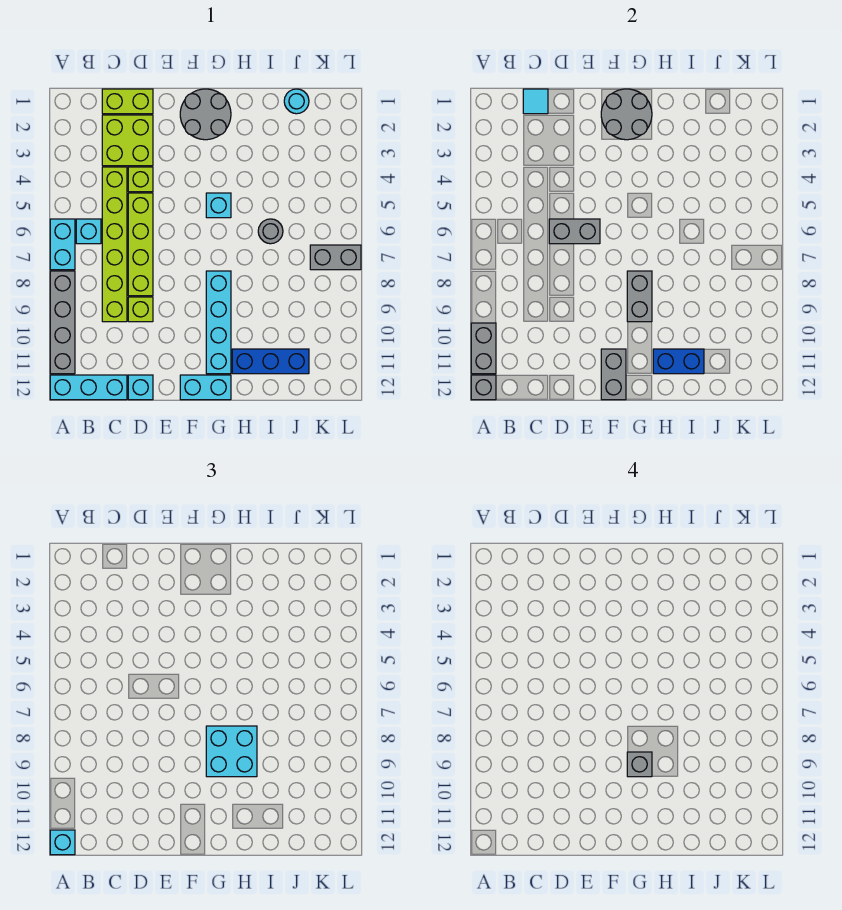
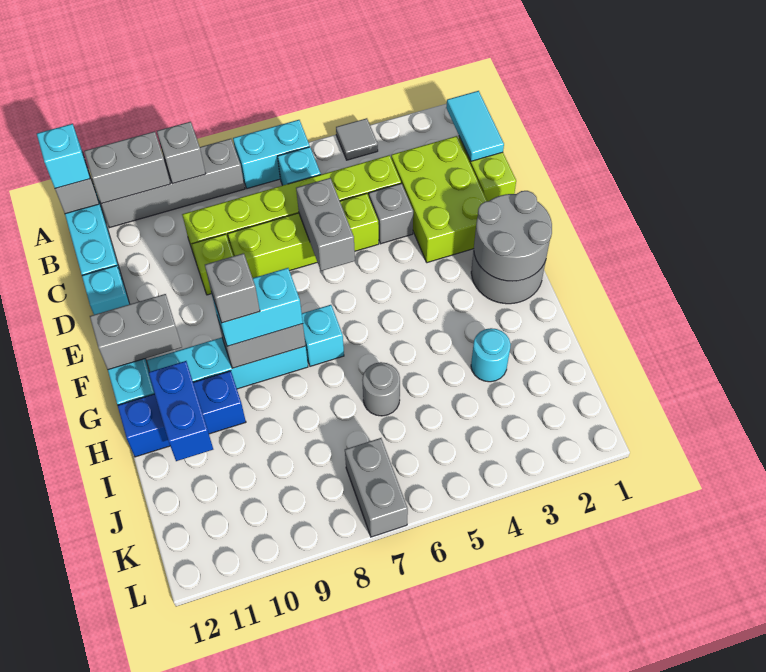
none -> grey 1x1 tile [336,118,378,160]
none -> grey 1x1 brick [157,122,206,184]
cyan 1x1 tile [523,89,548,114] -> cyan 1x2 tile [446,91,504,161]
lime 2x2 brick [102,115,153,166] -> lime 2x3 brick [391,136,487,263]
lime 1x1 brick [128,167,153,192] -> grey 1x1 brick [369,183,413,244]
cyan 1x1 brick [206,193,231,218] -> cyan 1x1 brick moved to [302,305,344,366]
cyan 2x2 brick [206,726,257,777] -> cyan 1x2 brick [212,268,303,346]
blue 1x3 brick [232,349,309,374] -> blue 1x3 brick turned to [118,371,246,457]
cyan 1x1 round brick [284,89,309,114] -> cyan 1x1 round brick moved to [471,328,511,382]

